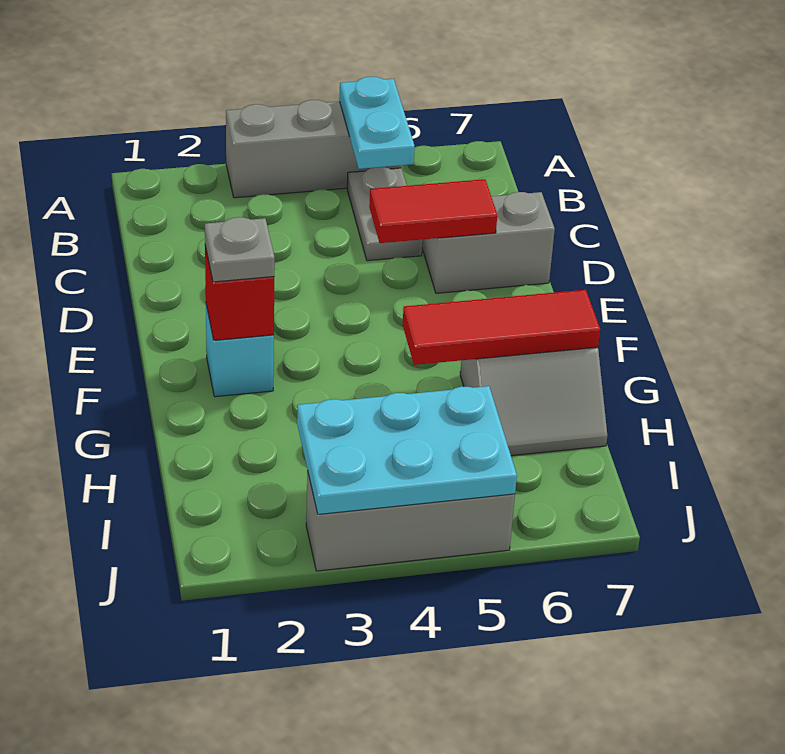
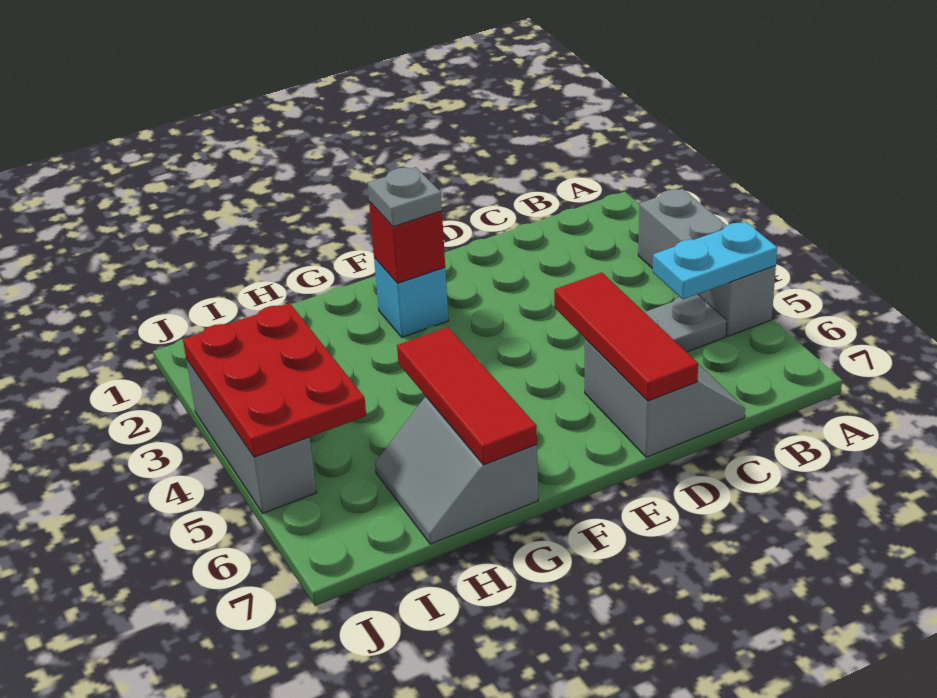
red 1x2 tile [369,179,497,243] -> red 1x3 tile [554,273,698,401]
cyan 2x3 plate [297,386,517,514] -> red 2x3 plate [183,303,366,457]

